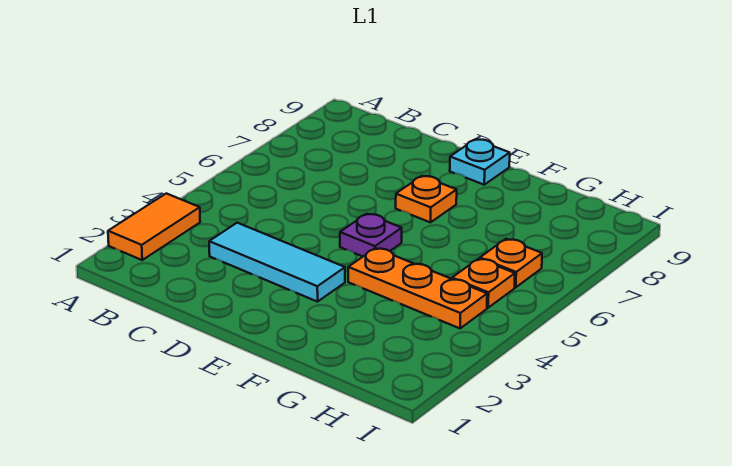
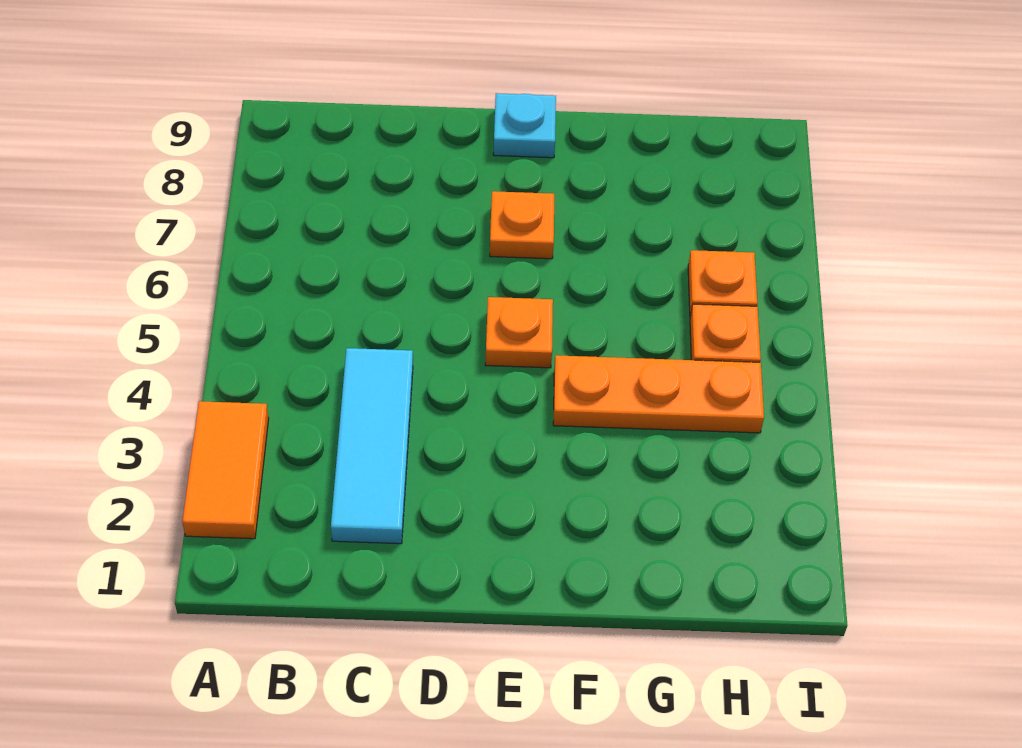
cyan 1x3 tile [209,223,345,302] -> cyan 1x3 tile turned to [331,348,413,544]
purple 1x1 plate [340,214,402,256] -> orange 1x1 plate [485,297,553,368]

